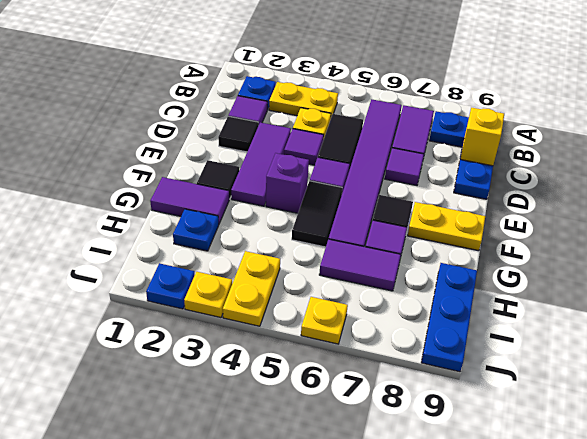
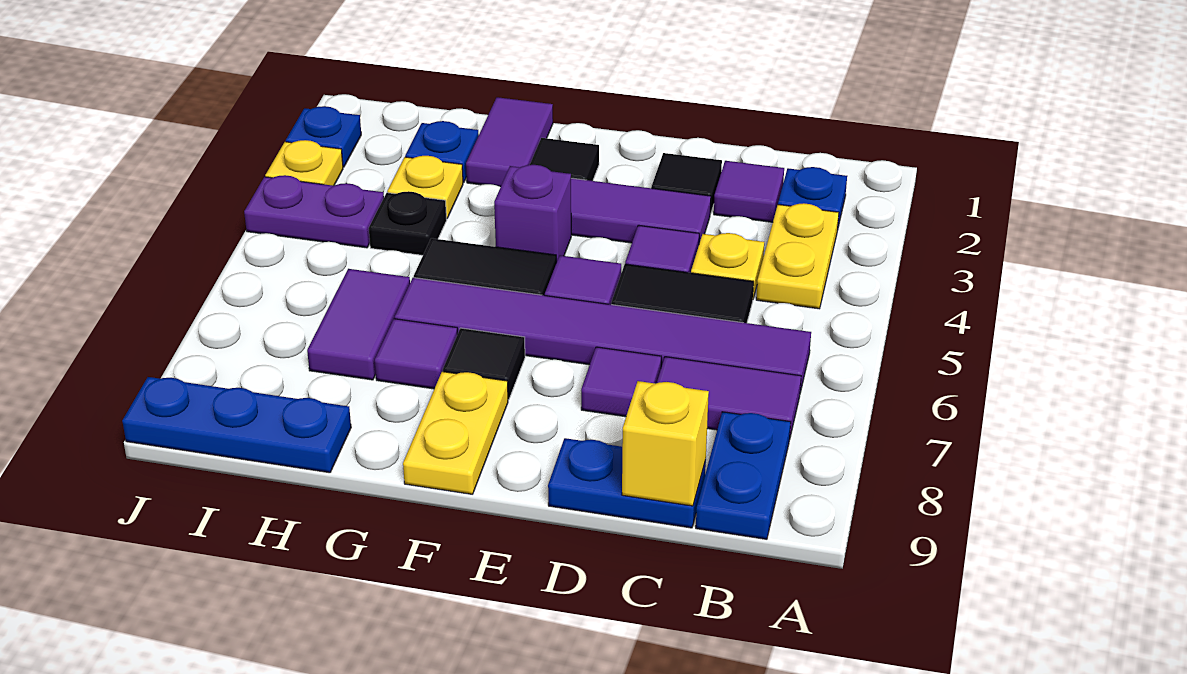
none -> black 1x1 plate [369,191,447,255]
yellow 1x2 plate [223,251,280,326] -> purple 1x2 plate [244,175,384,248]
yellow 1x1 plate [301,297,348,344] -> yellow 1x1 plate moved to [387,156,463,219]

